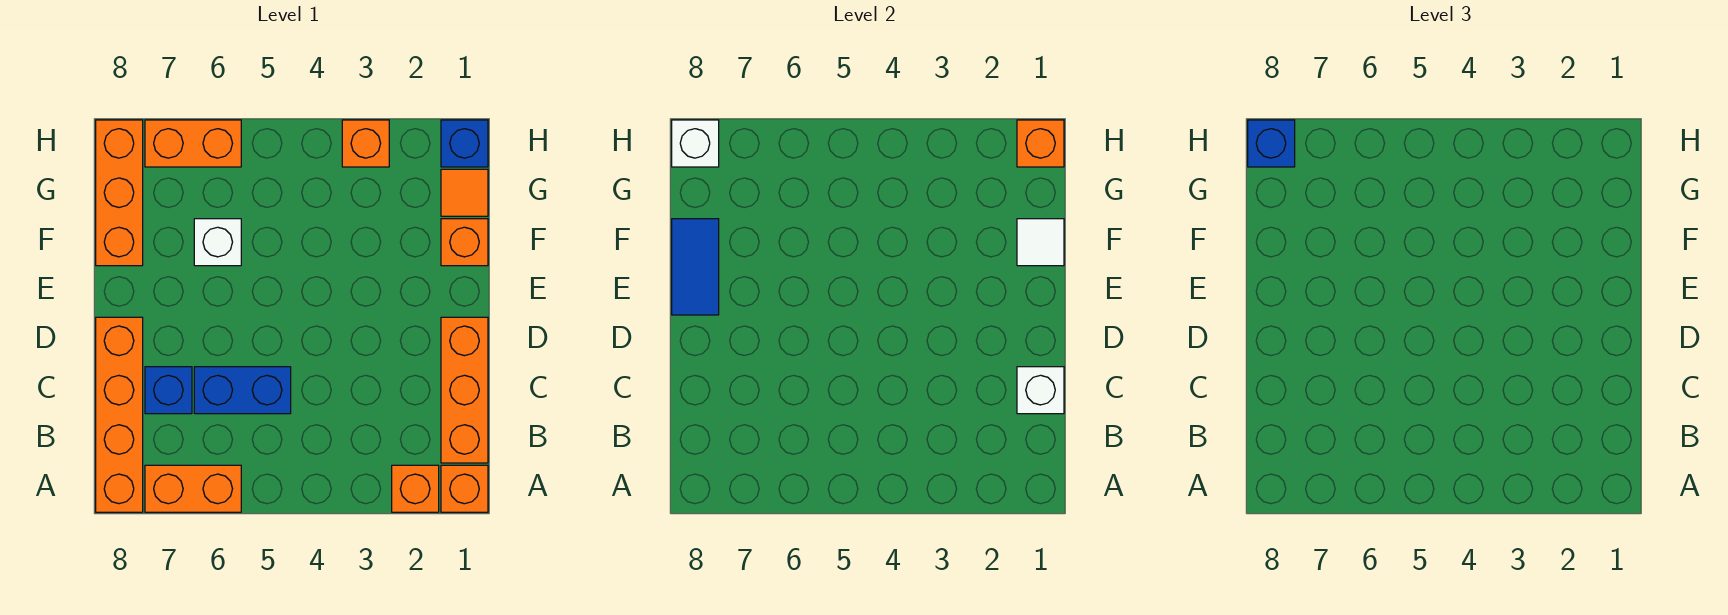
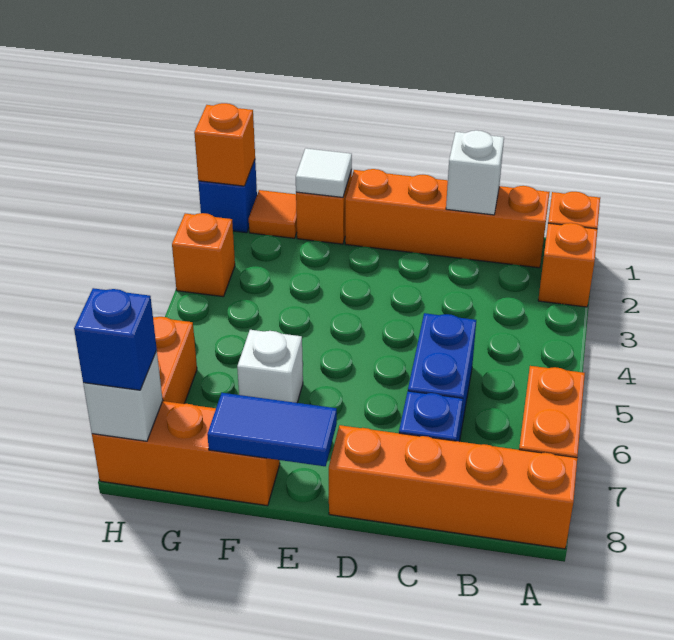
orange 1x3 brick [441,317,488,463] -> orange 1x4 brick [345,169,550,268]

